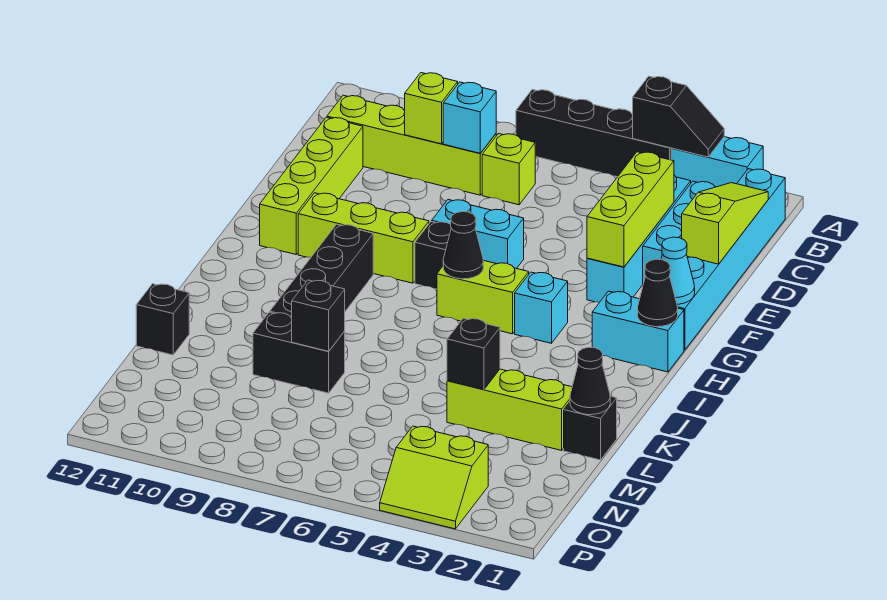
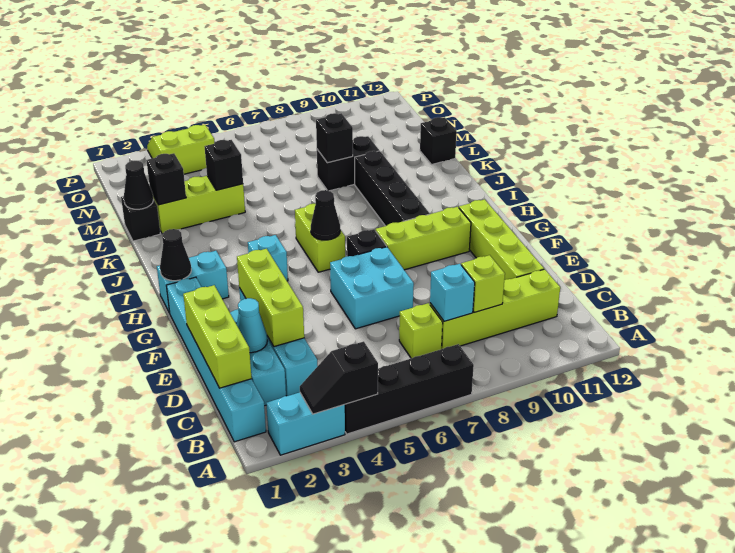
lime 1x3 slope [682,183,768,264] -> lime 1x3 brick [183,285,252,388]
cyan 1x2 brick [432,200,524,269] -> cyan 2x2 brick [330,247,414,329]
cyan 1x1 cone [661,237,695,304] -> cyan 1x1 cone moved to [237,298,267,353]
lime 1x2 brick [437,260,529,334] -> lime 1x2 brick turned to [295,204,345,272]
none -> black 1x1 brick [146,153,186,205]

